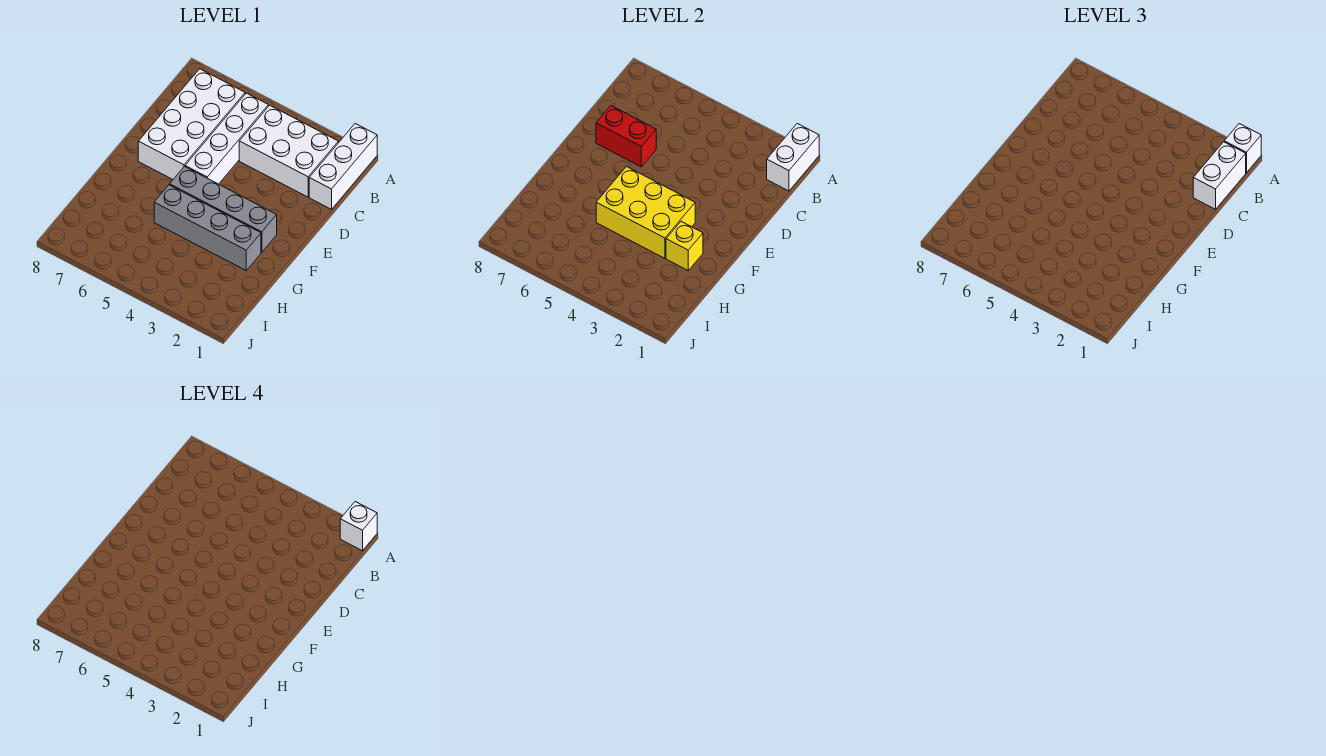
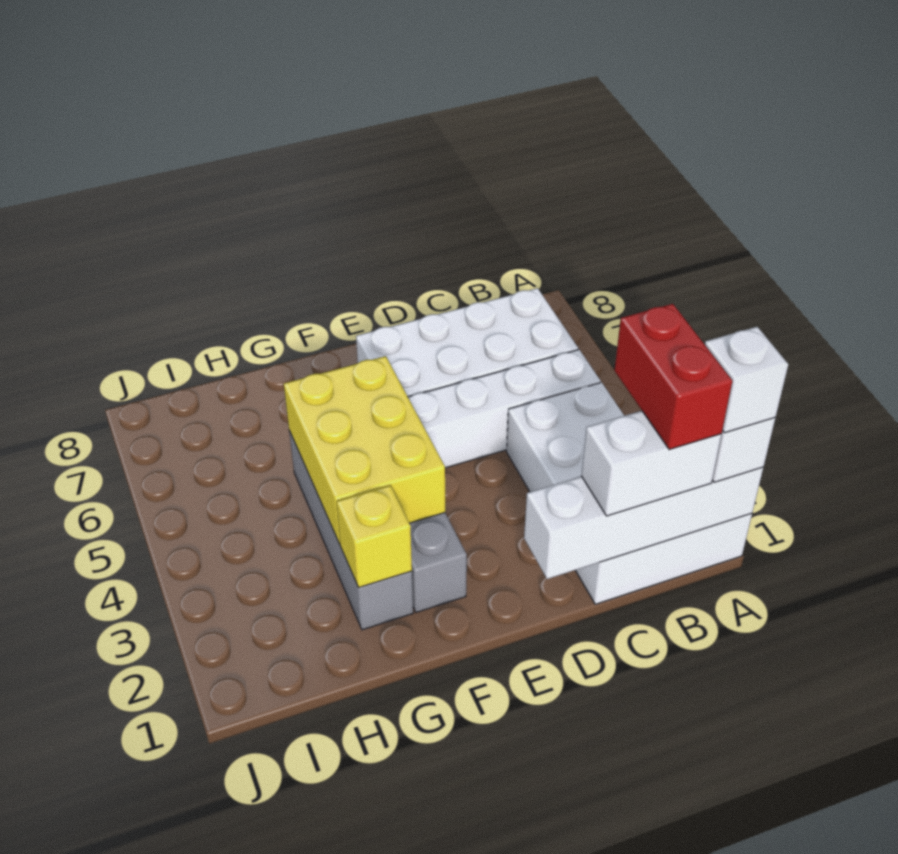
white 1x2 brick [767,124,819,191] -> white 1x4 brick [524,467,763,579]
red 1x2 brick [596,106,656,167] -> red 1x2 brick moved to [614,304,732,450]

